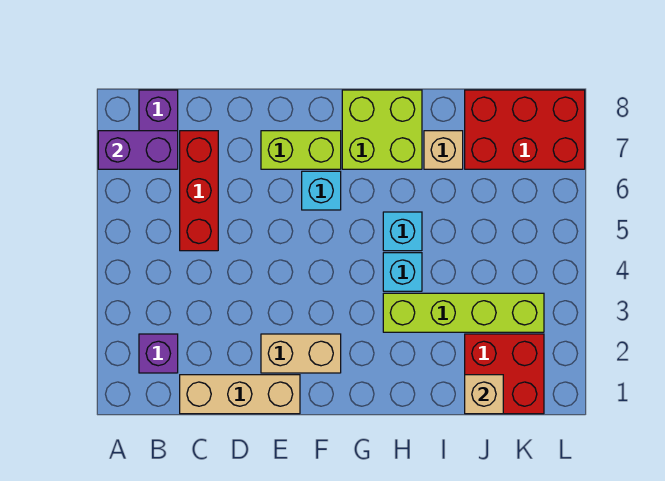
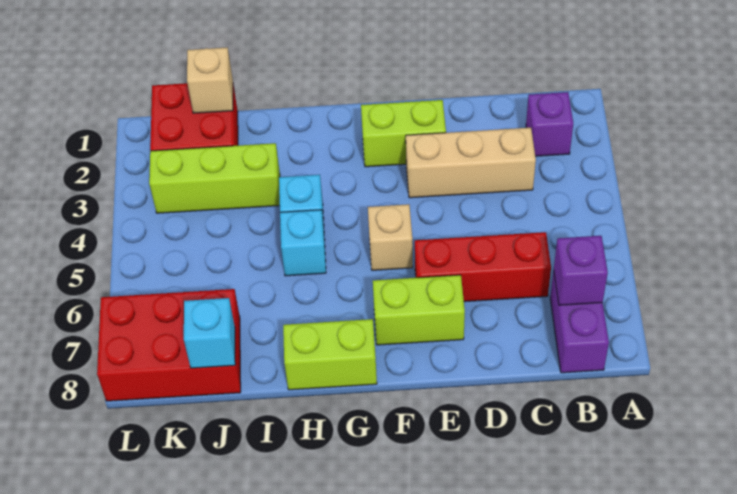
purple 1x2 brick [98,131,178,169] -> purple 1x1 brick [554,236,608,305]
tan 1x3 brick [180,375,300,414] -> tan 1x3 brick moved to [406,128,536,198]
red 1x3 brick [180,131,218,251] -> red 1x3 brick turned to [415,232,551,302]
tan 1x2 brick [261,334,341,373] -> lime 1x2 brick [361,100,446,167]
cyan 1x1 brick [302,171,341,210] -> cyan 1x1 brick moved to [184,298,235,368]
lime 2x2 brick [342,90,422,169] -> lime 1x2 brick [283,319,377,390]
lime 1x4 brick [383,293,544,332] -> lime 1x3 brick [149,143,280,213]
tan 1x1 brick [424,131,463,169] -> tan 1x1 brick moved to [368,204,413,270]

